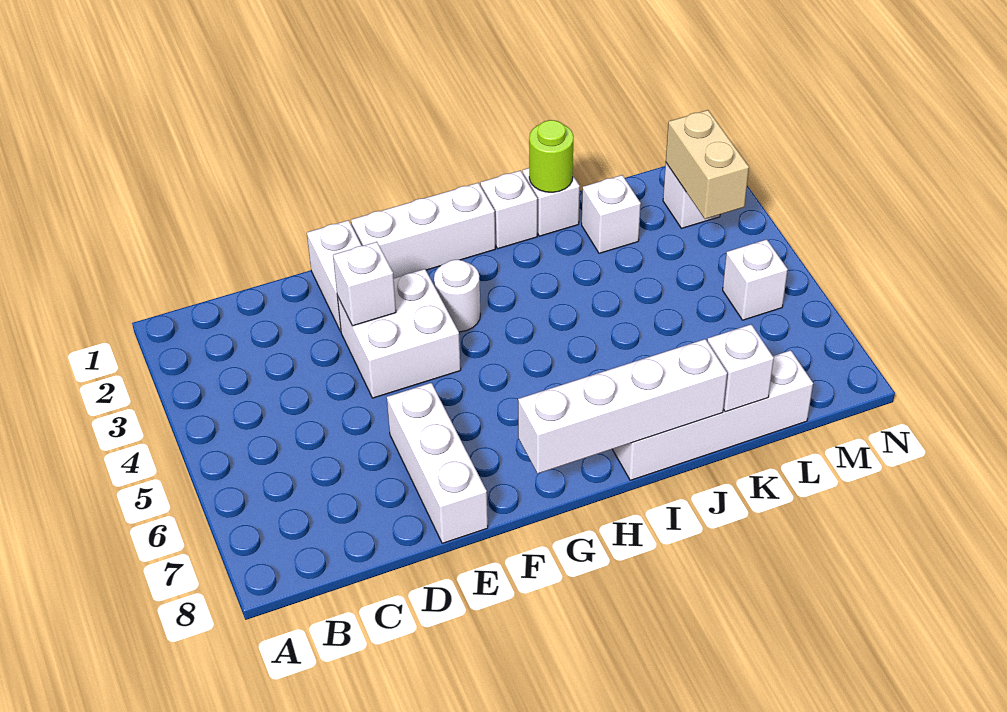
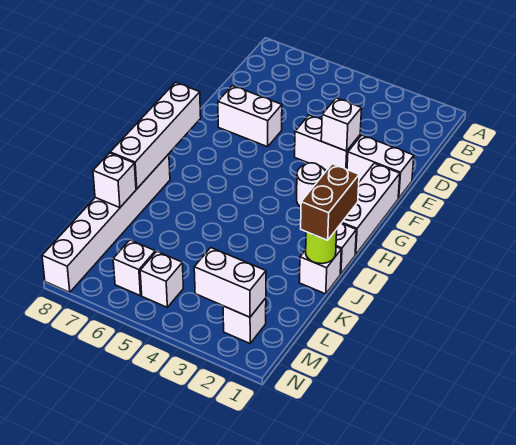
white 2x2 brick [337,269,461,398] -> white 1x2 brick [295,115,360,170]
white 1x3 brick [387,383,488,543] -> white 1x2 brick [218,86,282,147]
none -> brown 1x2 brick [301,164,359,240]
white 1x4 brick [612,350,813,480] -> white 1x6 brick [42,154,170,292]
white 1x1 brick [582,175,641,253] -> white 1x1 brick moved to [113,240,155,296]
tan 1x2 brick [666,110,749,219] -> white 1x2 brick [194,248,266,317]

